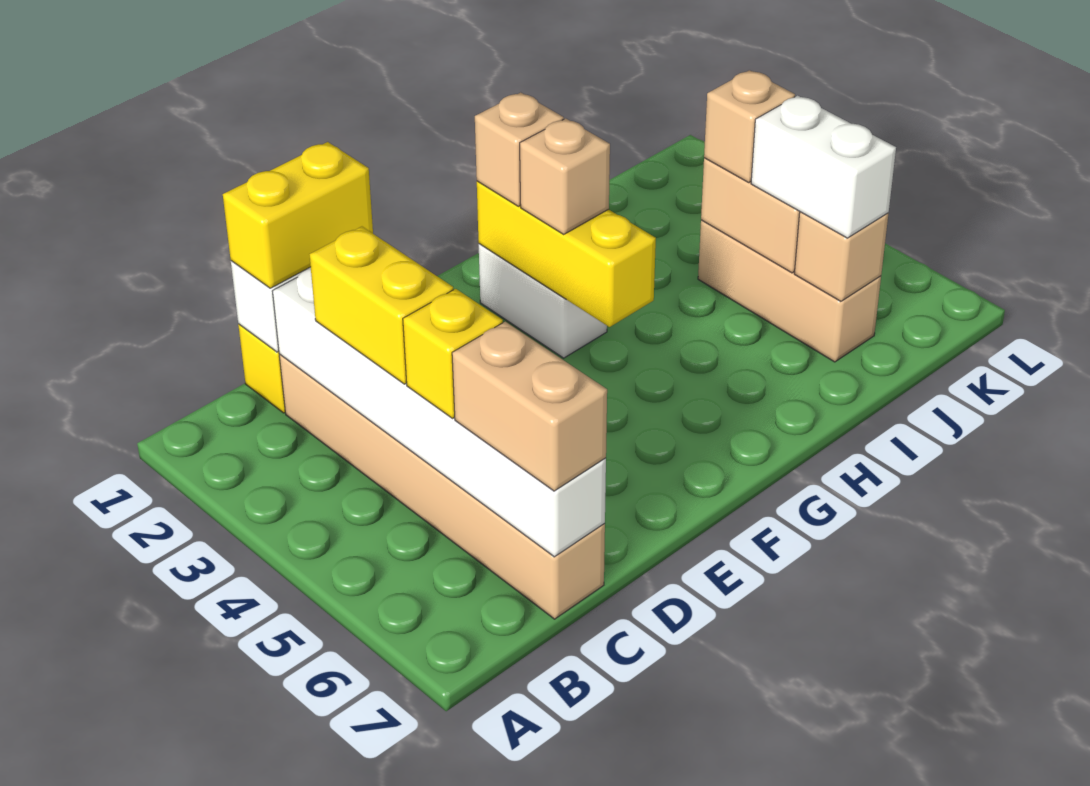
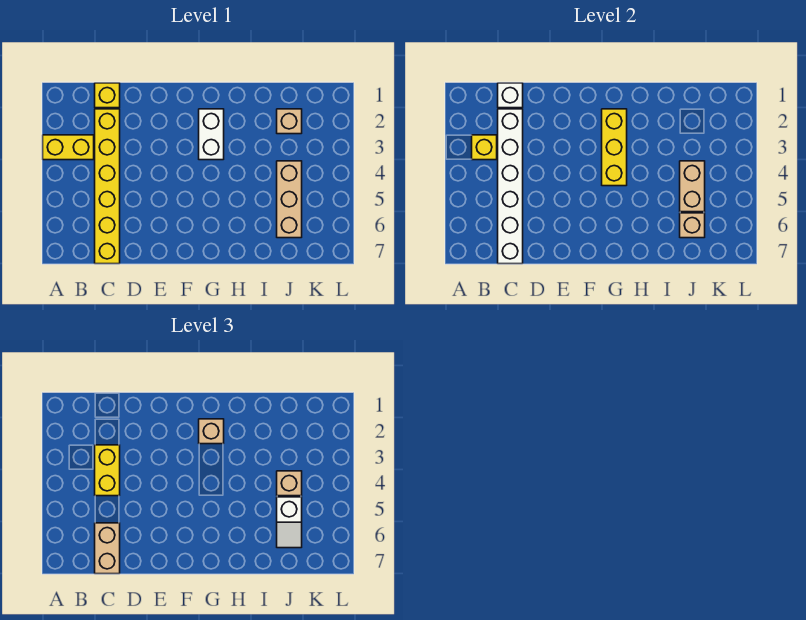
yellow 1x2 brick [223,142,373,288] -> yellow 1x2 brick moved to [43,135,94,160]
tan 1x6 brick [279,355,605,619] -> yellow 1x6 brick [95,109,120,264]
yellow 1x1 brick [403,289,503,418] -> yellow 1x1 brick moved to [472,135,497,160]
tan 1x1 brick [520,118,610,234] -> tan 1x1 brick moved to [277,109,302,134]
white 1x2 brick [751,96,896,238] -> white 1x2 slope [277,497,302,548]

